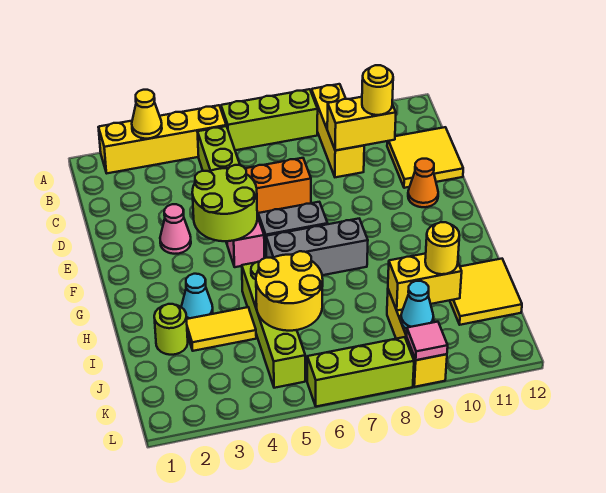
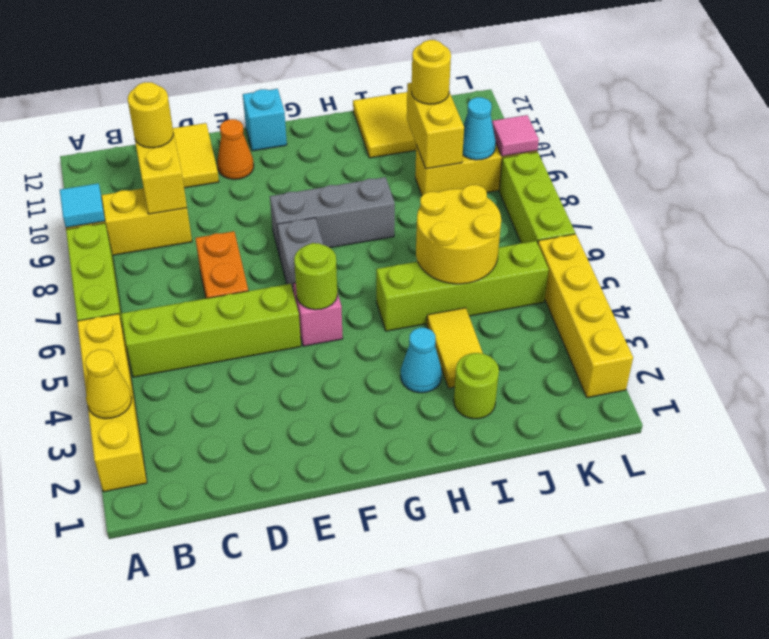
none -> cyan 1x1 tile [60,183,105,228]
pink 1x1 cone [160,204,191,254] -> none
lime 2x2 round brick [192,165,257,241] -> lime 1x1 round brick [294,243,337,310]
none -> cyan 1x1 brick [243,89,287,151]
grey 1x3 brick [266,219,368,275] -> grey 1x3 brick turned to [270,177,395,256]
none -> yellow 1x4 brick [538,234,633,398]

